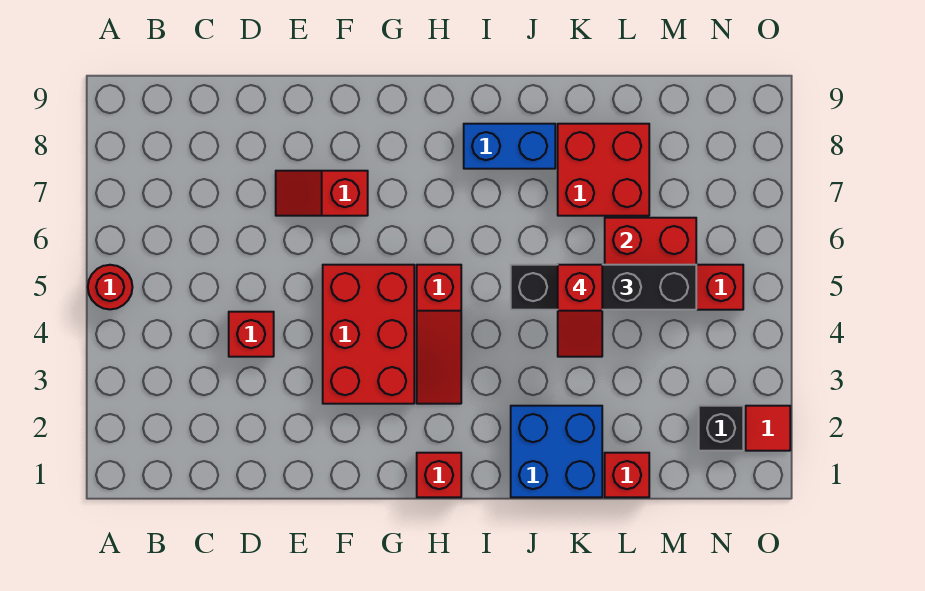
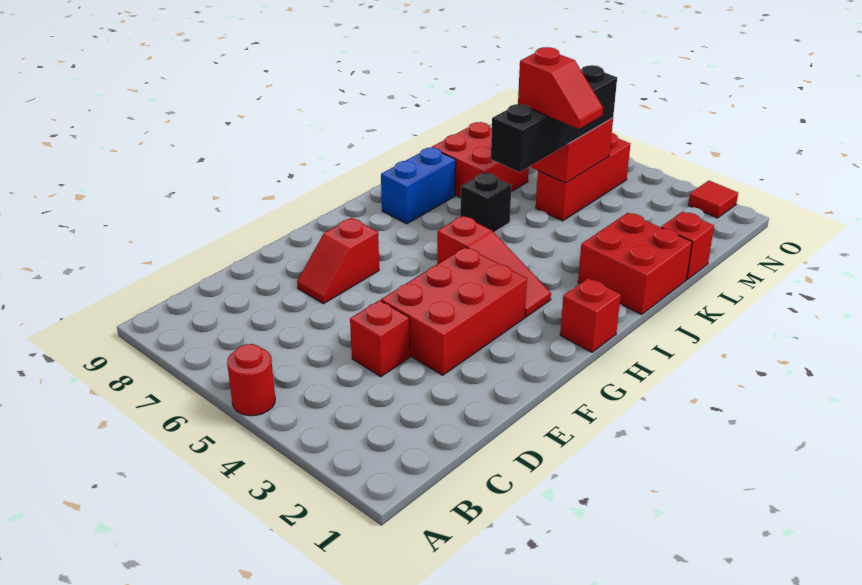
red 2x3 brick [323,265,414,404] -> red 2x3 brick turned to [381,247,527,375]
blue 2x2 brick [511,406,602,497] -> red 2x2 brick [578,213,692,314]
black 1x1 brick [699,406,743,451] -> black 1x1 brick moved to [460,173,511,232]

